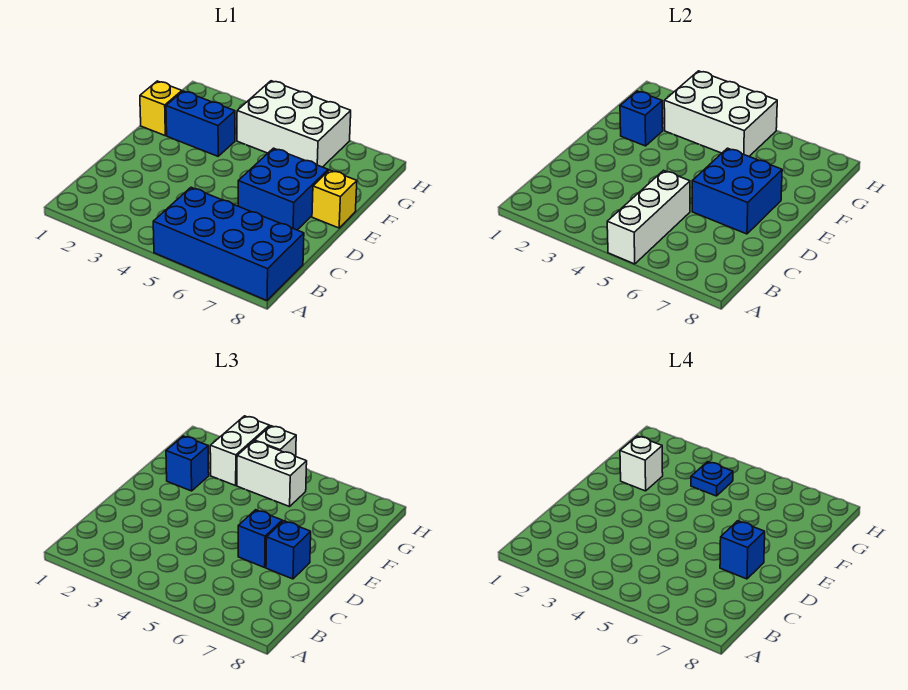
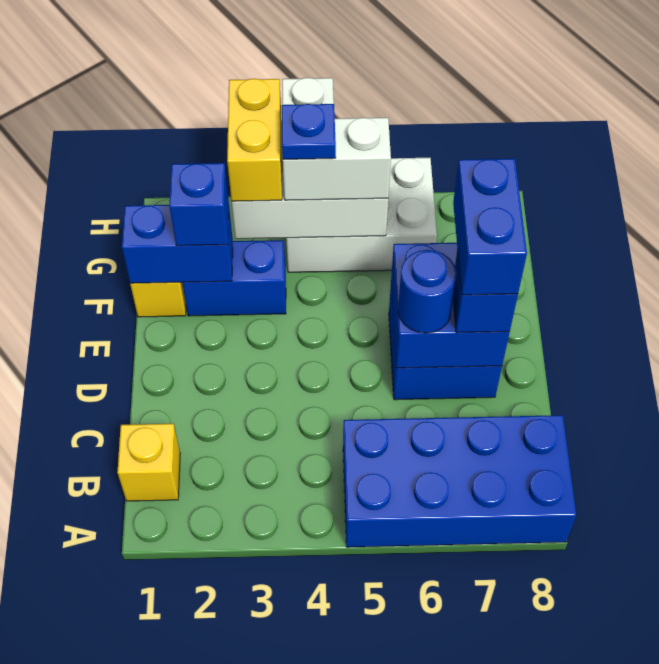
white 1x3 brick [607,170,690,264] -> none
blue 1x1 brick [238,510,282,567] -> blue 1x1 round brick [398,250,457,333]
blue 1x1 brick [720,521,765,579] -> blue 1x2 brick [453,159,527,295]
yellow 1x1 brick [312,170,357,228] -> yellow 1x1 brick moved to [117,424,180,501]
blue 1x1 brick [620,91,663,146] -> blue 1x2 brick [122,205,233,283]
white 1x1 brick [620,436,663,491] -> none
white 1x2 brick [210,416,270,486] -> yellow 1x2 brick [227,79,282,201]

